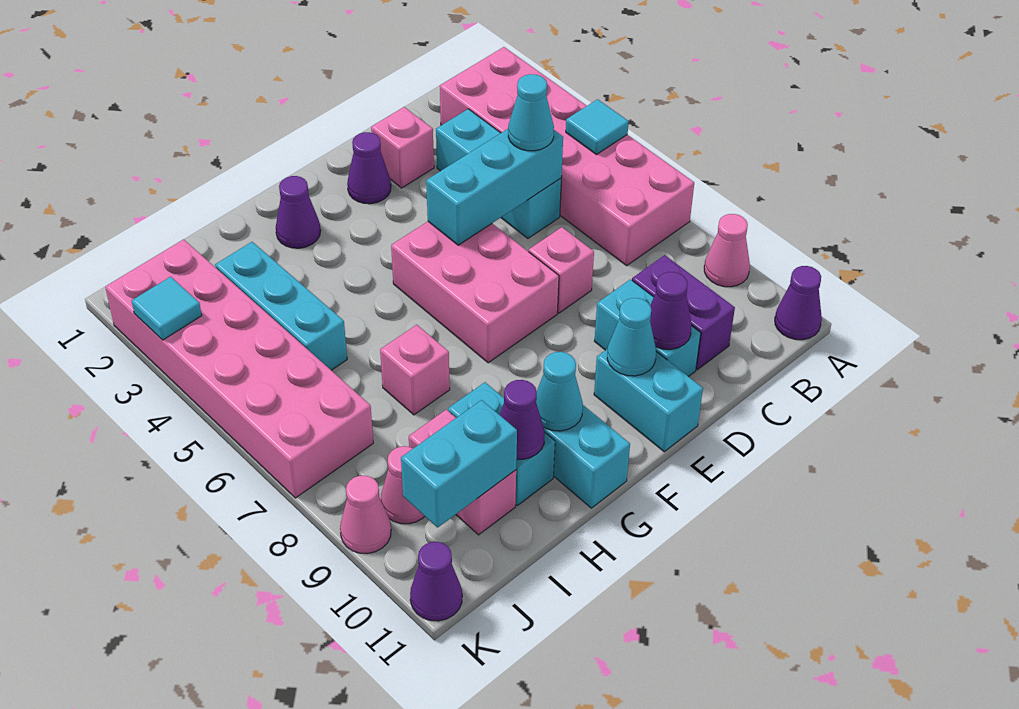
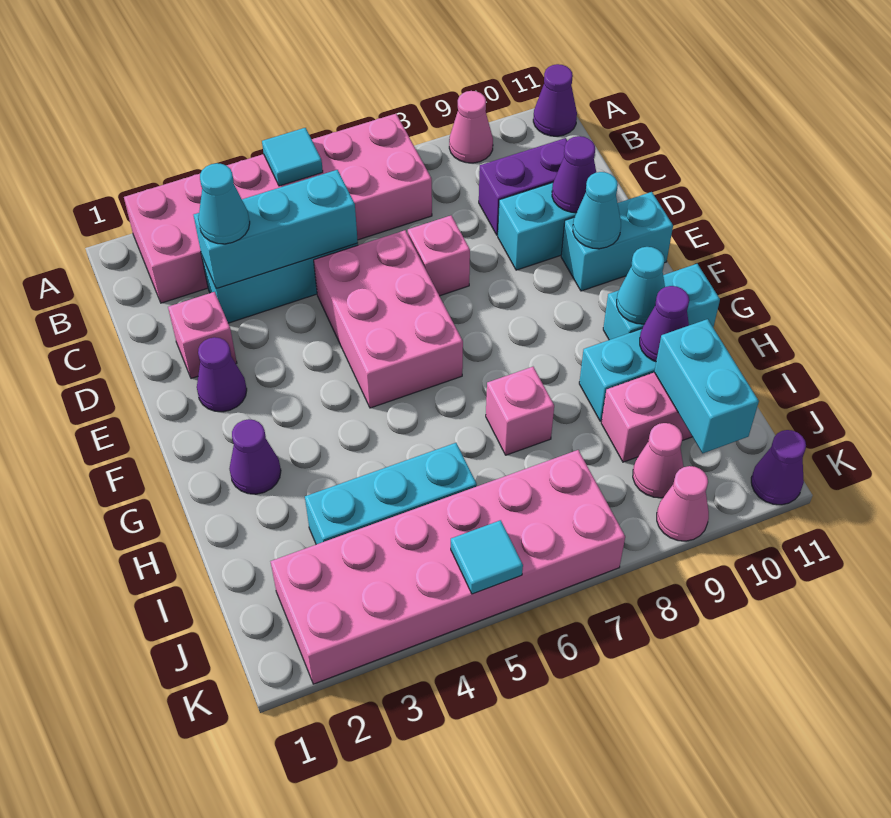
cyan 1x3 brick [426,129,563,245] -> cyan 1x3 brick turned to [194,170,358,289]
cyan 1x1 cone [508,74,554,151] -> cyan 1x1 cone moved to [198,163,250,244]
pink 2x3 brick [391,222,559,363] -> pink 2x3 brick turned to [314,230,463,408]
cyan 1x1 tile [132,277,202,340] -> cyan 1x1 tile moved to [451,520,523,594]

